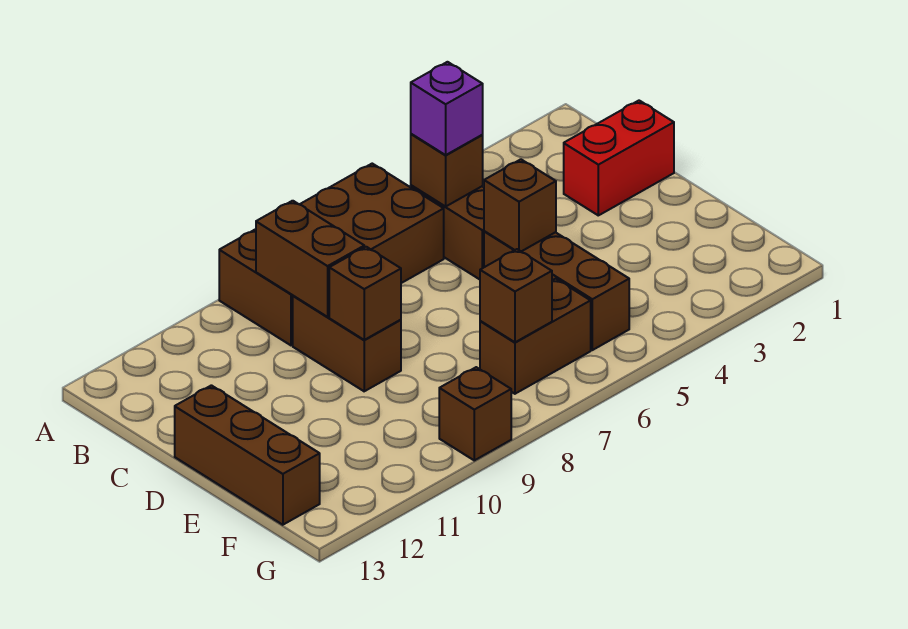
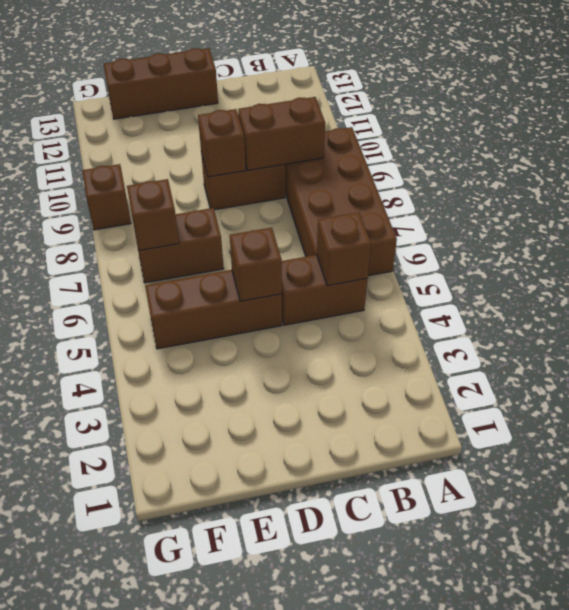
purple 1x1 brick [411,62,483,155] -> none
red 1x2 brick [564,101,674,215] -> none
brown 1x2 brick [480,279,591,394] -> brown 1x2 brick turned to [136,208,224,283]

